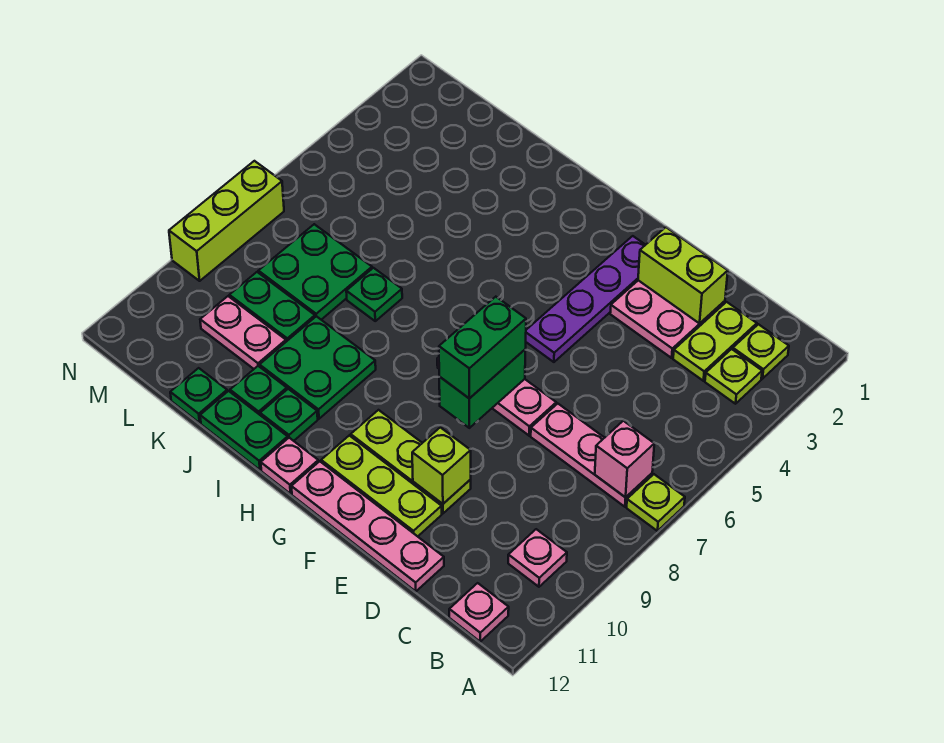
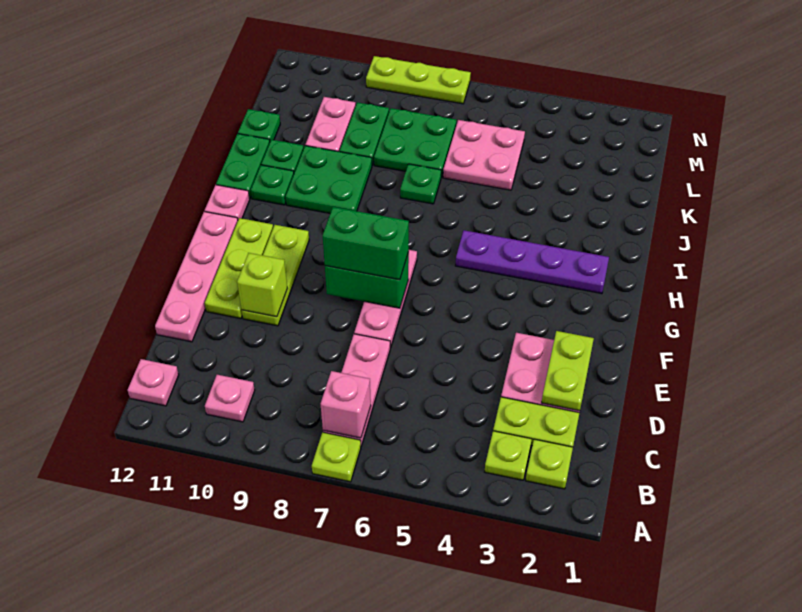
lime 1x2 brick [638,227,728,323] -> lime 1x2 plate [542,331,594,411]
purple 1x4 plate [526,236,645,362] -> purple 1x4 plate moved to [456,230,609,293]
none -> pink 2x2 plate [443,120,525,190]
lime 1x3 brick [169,161,284,281] -> lime 1x3 plate [366,56,471,104]

